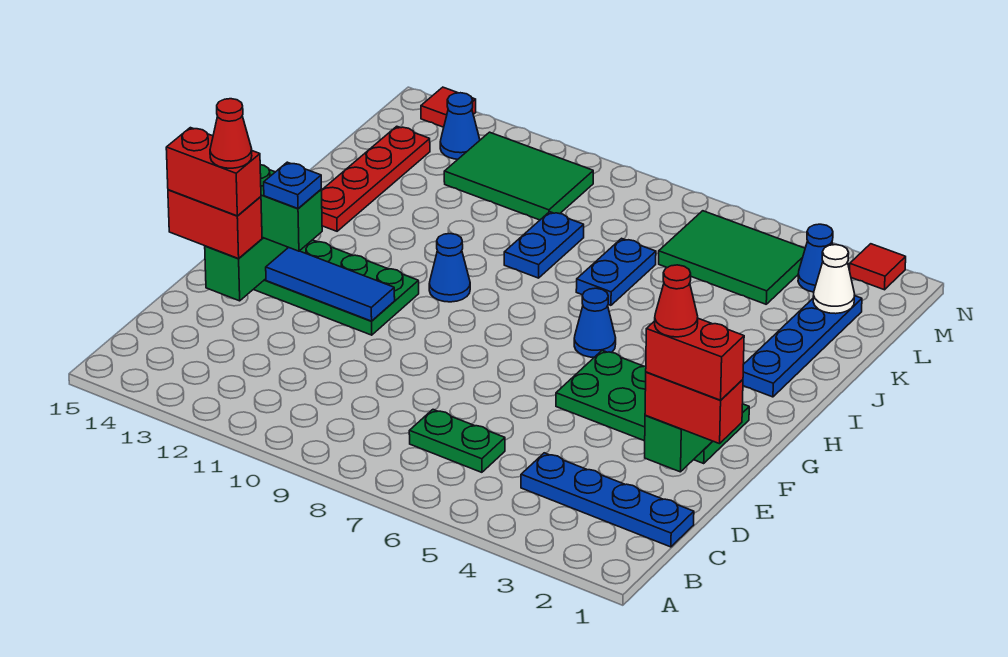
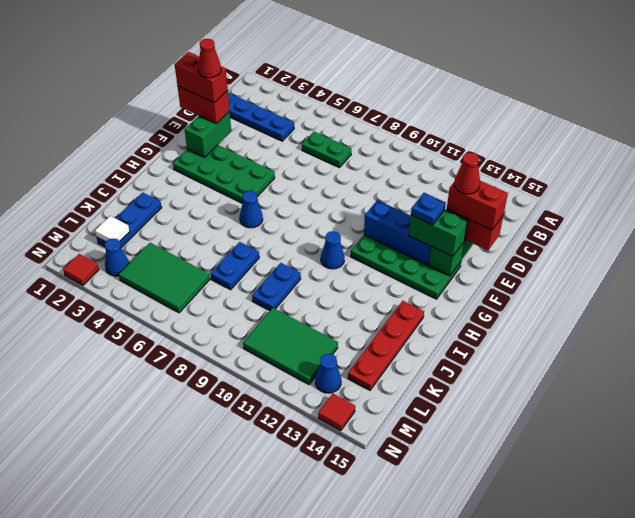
blue 1x3 tile [266,247,395,321] -> blue 1x3 brick [364,200,431,265]
blue 1x4 plate [743,296,862,397] -> blue 1x3 plate [97,193,162,248]
white 1x1 cone [813,245,855,314] -> white 1x1 tile [95,216,130,242]

